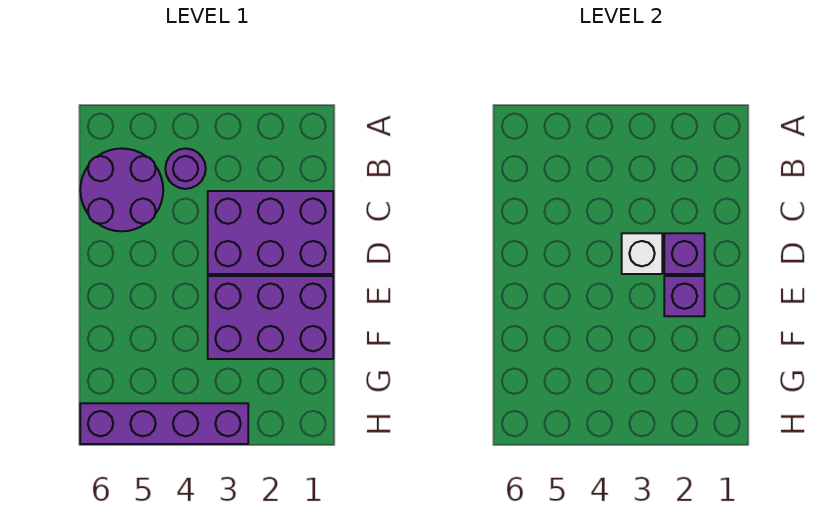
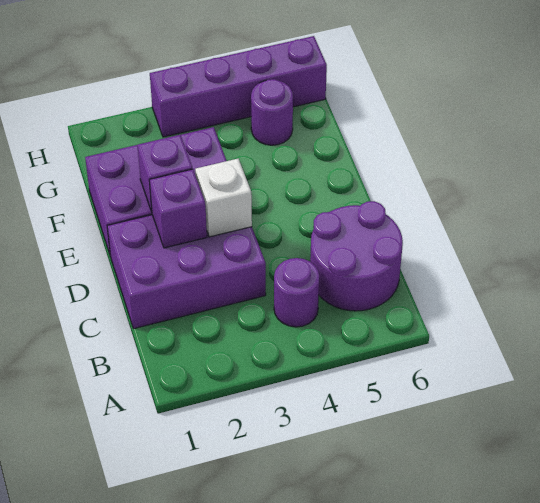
none -> purple 1x1 round brick [251,79,293,145]

